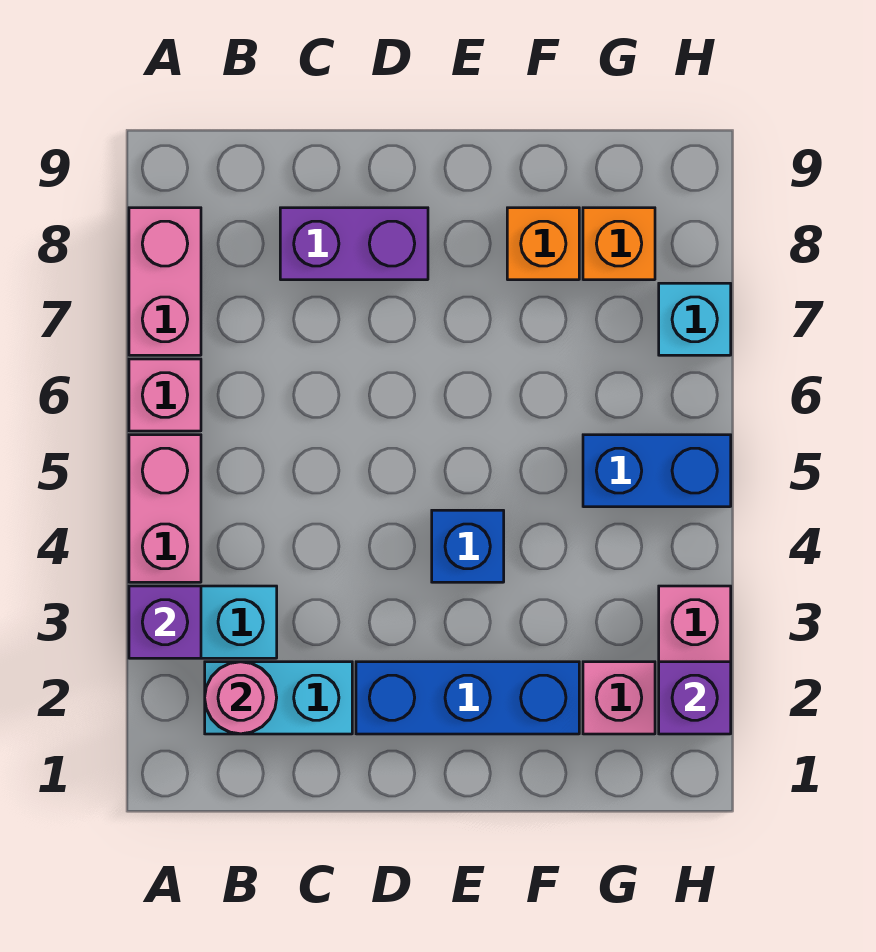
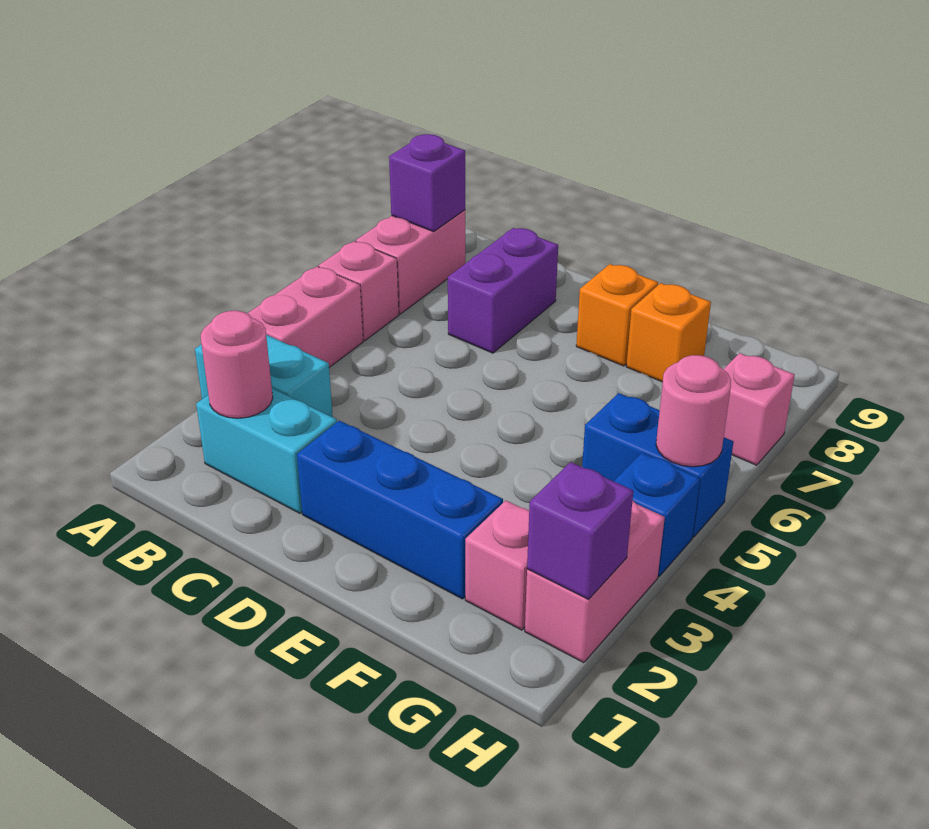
purple 1x1 brick [129,586,201,658] -> purple 1x1 brick moved to [389,134,465,232]
purple 1x2 brick [280,208,428,280] -> purple 1x2 brick turned to [448,228,558,353]
blue 1x1 brick [432,510,504,582] -> blue 1x1 brick moved to [614,453,700,576]
orange 1x1 brick [583,208,655,280] -> orange 1x1 brick moved to [576,264,658,366]
none -> pink 1x1 round brick [656,355,731,467]
cyan 1x1 brick [659,283,731,355] -> pink 1x1 brick [723,353,795,465]

